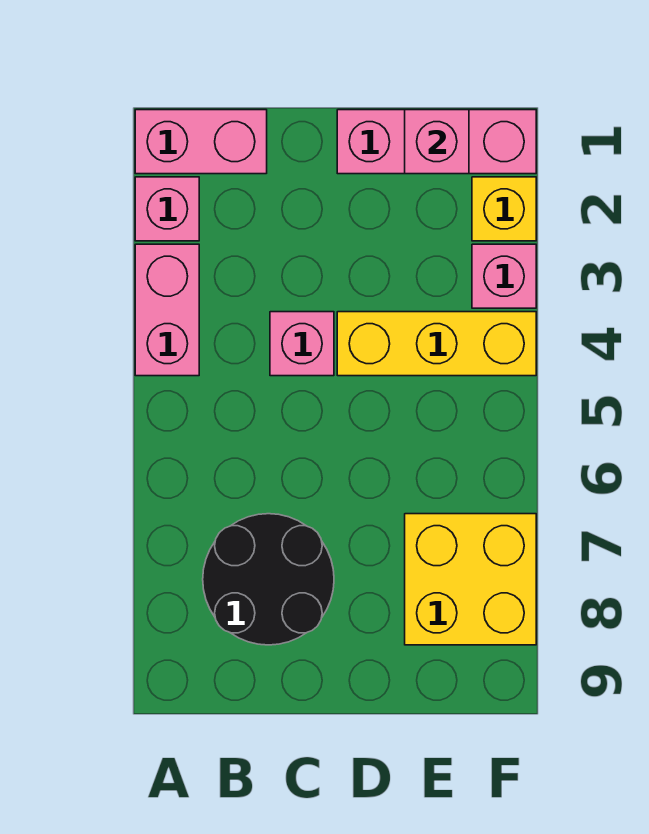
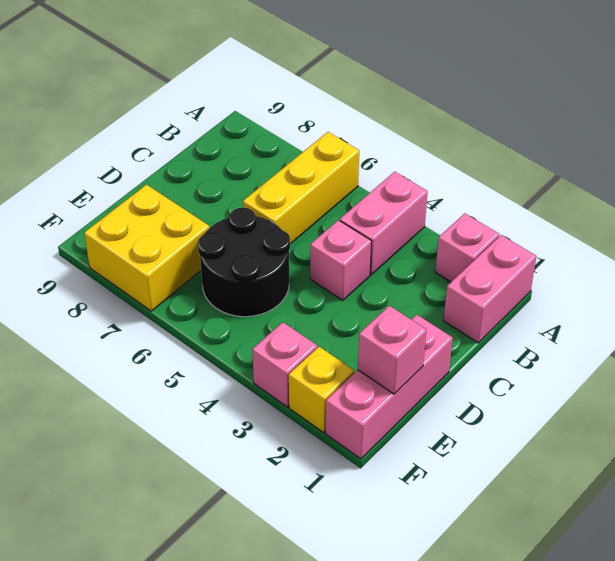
pink 1x2 brick [135,244,199,376] -> pink 1x2 brick turned to [340,172,428,275]
black 2x2 round brick [203,514,334,645] -> black 2x2 round brick moved to [198,208,290,317]
yellow 1x3 brick [337,312,536,376] -> yellow 1x3 brick moved to [243,132,359,244]

